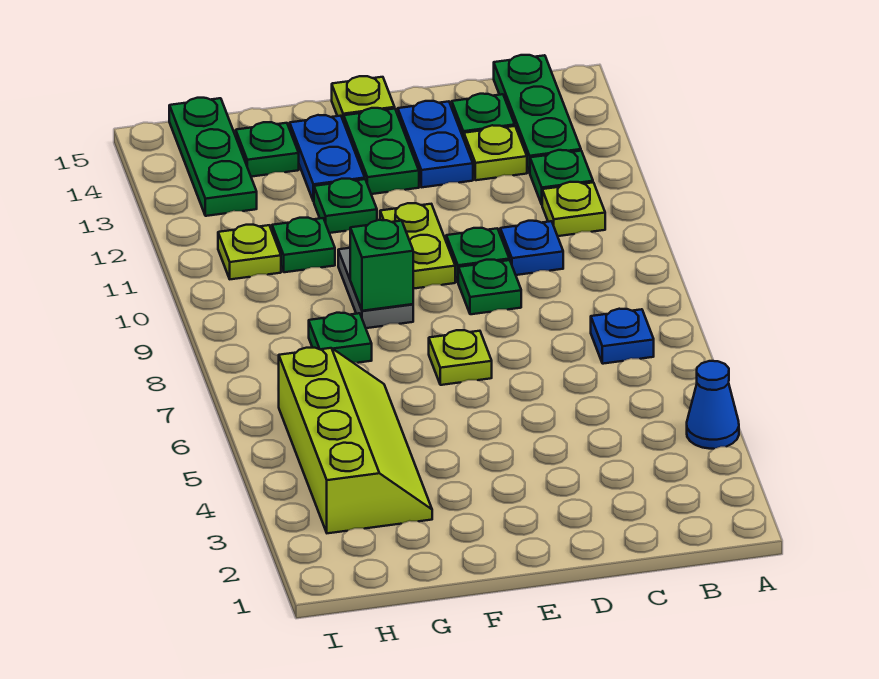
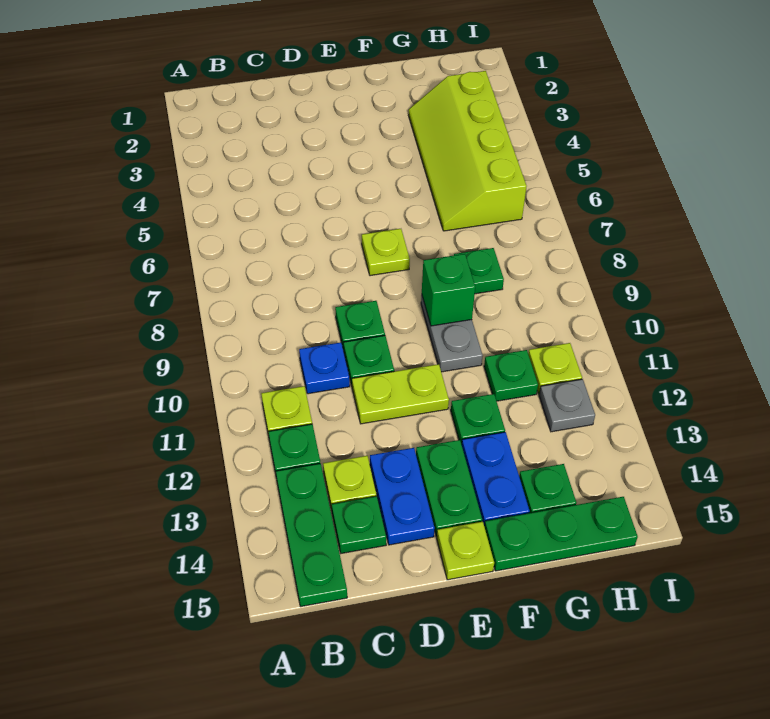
blue 1x1 cone [687,361,739,449] -> none
blue 1x1 plate [591,309,654,364] -> none
lime 1x2 plate [380,203,455,289] -> lime 1x2 plate turned to [352,364,449,424]
none -> grey 1x1 plate [539,379,595,432]
green 1x3 plate [169,98,257,216] -> green 1x3 plate turned to [484,497,638,571]

